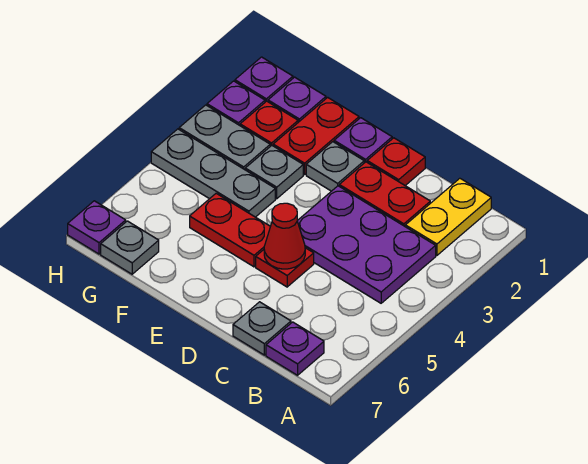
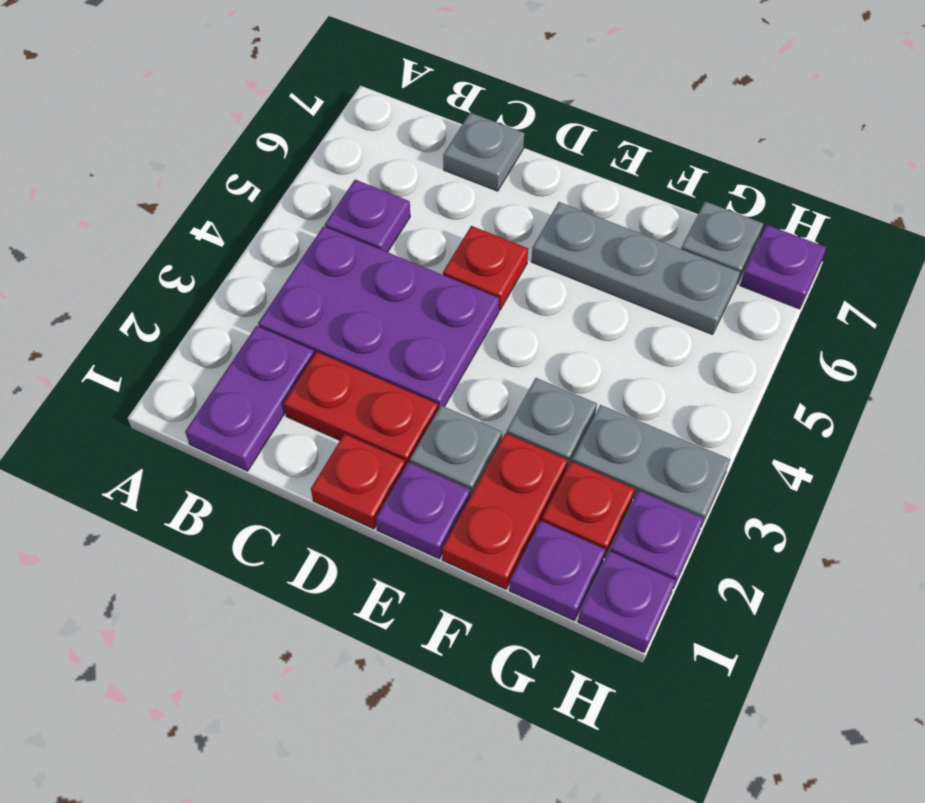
yellow 1x2 plate [405,178,491,255] -> purple 1x2 plate [185,326,314,471]
purple 1x1 plate [266,322,324,375] -> purple 1x1 plate moved to [325,180,410,252]
red 1x1 cone [264,203,305,269] -> none
red 1x2 plate [190,193,270,267] -> none
grey 1x3 plate [151,129,275,217] -> grey 1x3 plate moved to [531,202,740,335]

